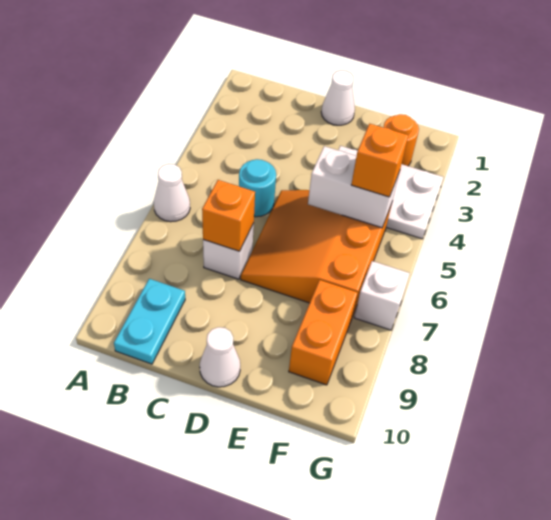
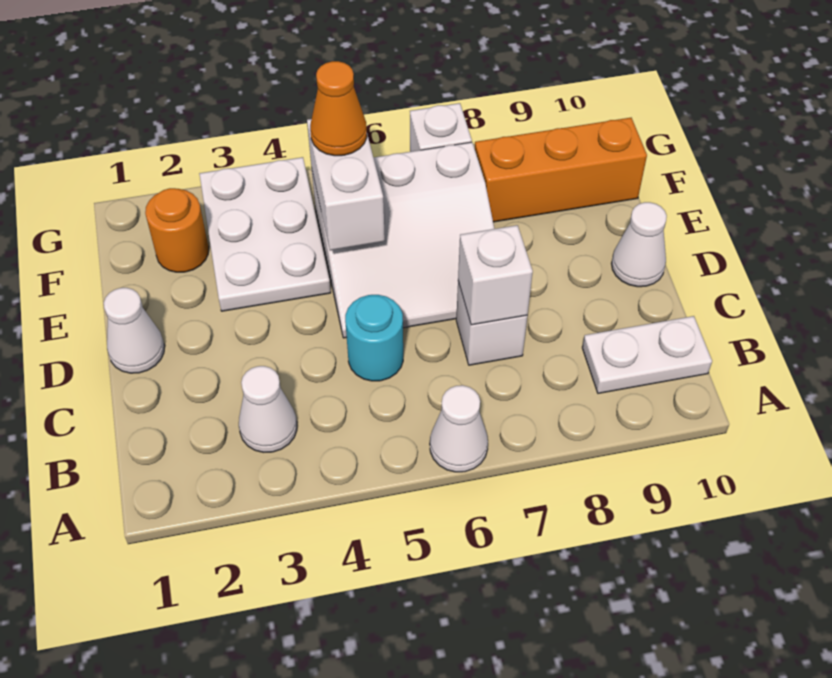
none -> white 1x1 cone [239,366,297,452]
cyan 1x2 plate [114,279,185,364] -> white 1x2 plate [582,316,712,393]
orange 1x1 brick [202,180,255,251] -> white 1x1 brick [458,225,533,325]
orange 3x3 slope [241,190,392,317] -> white 3x3 slope [312,142,494,338]
orange 1x1 brick [351,124,408,197] -> orange 1x1 cone [310,61,367,156]
orange 1x2 brick [289,280,358,385] -> orange 1x3 brick [475,118,647,222]

